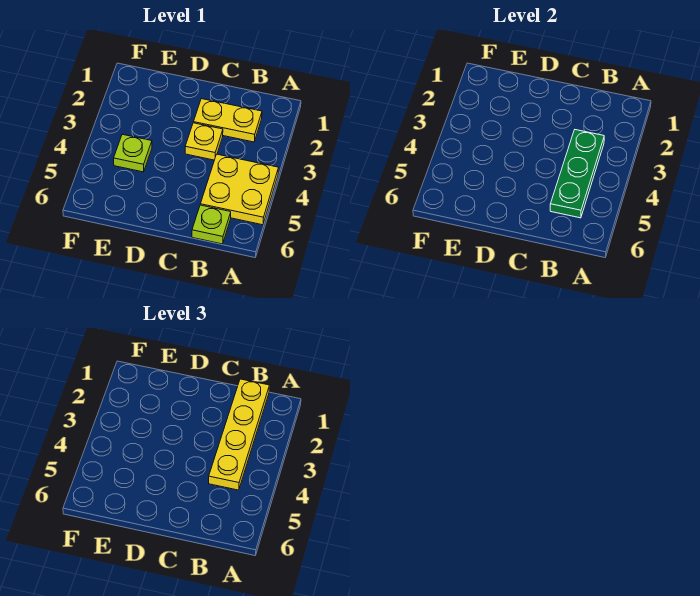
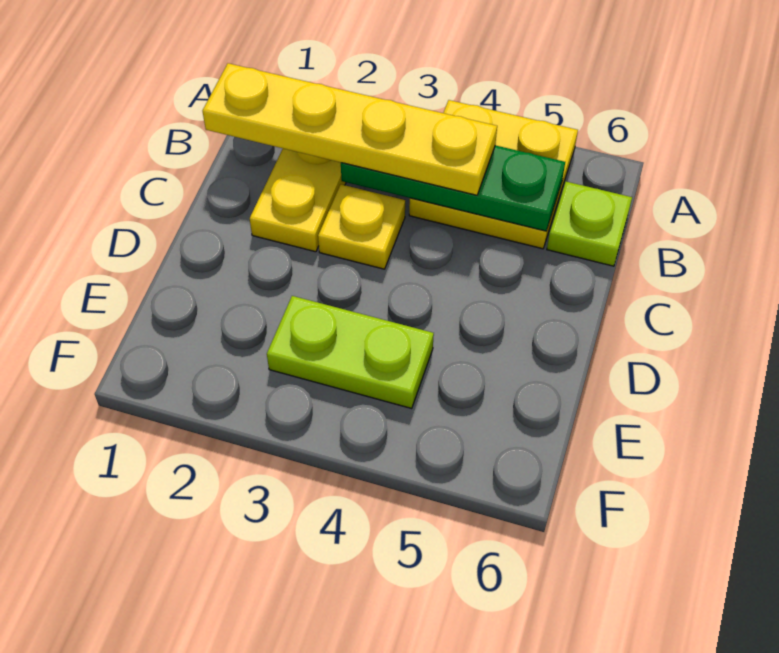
lime 1x1 plate [114,134,152,172] -> lime 1x2 plate [267,296,434,408]

